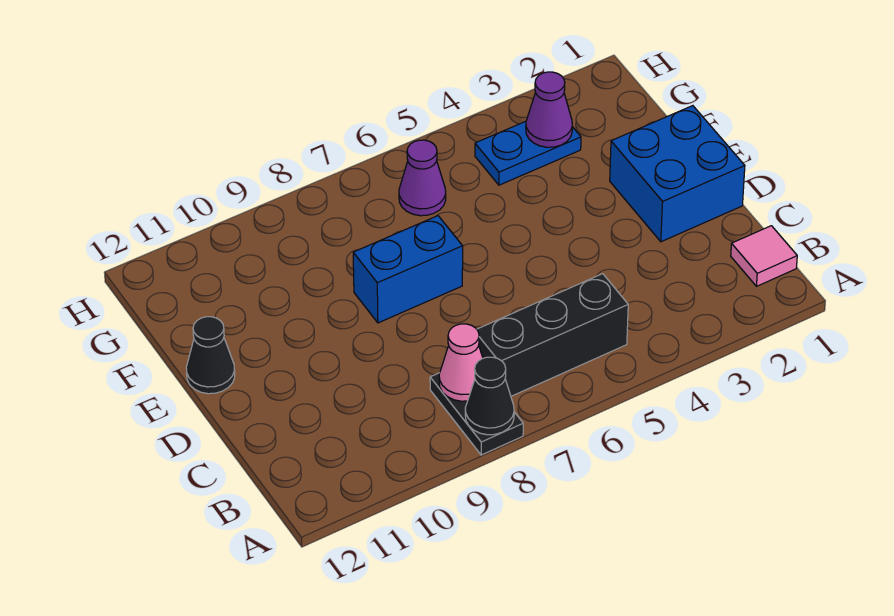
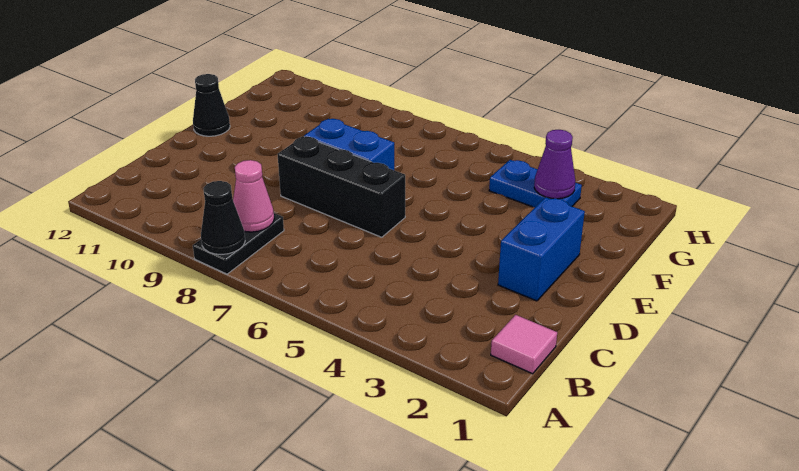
black 1x3 brick [477,274,628,396] -> black 1x3 brick moved to [277,136,405,237]
blue 2x2 brick [610,106,745,242] -> blue 1x2 brick [498,197,585,301]
purple 1x1 cone [399,140,446,216] -> none

